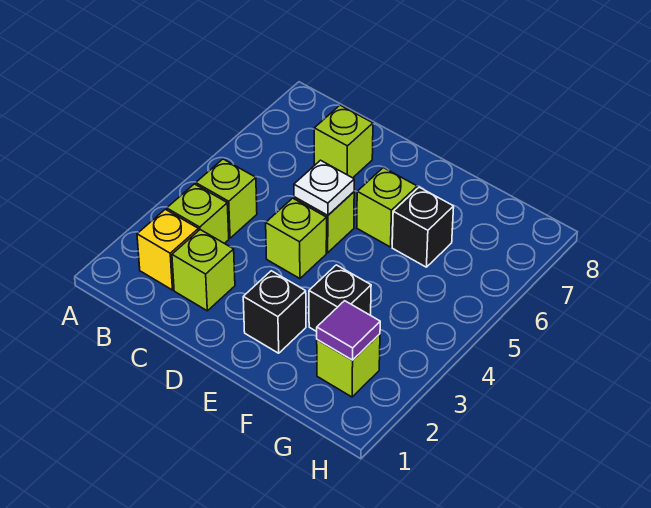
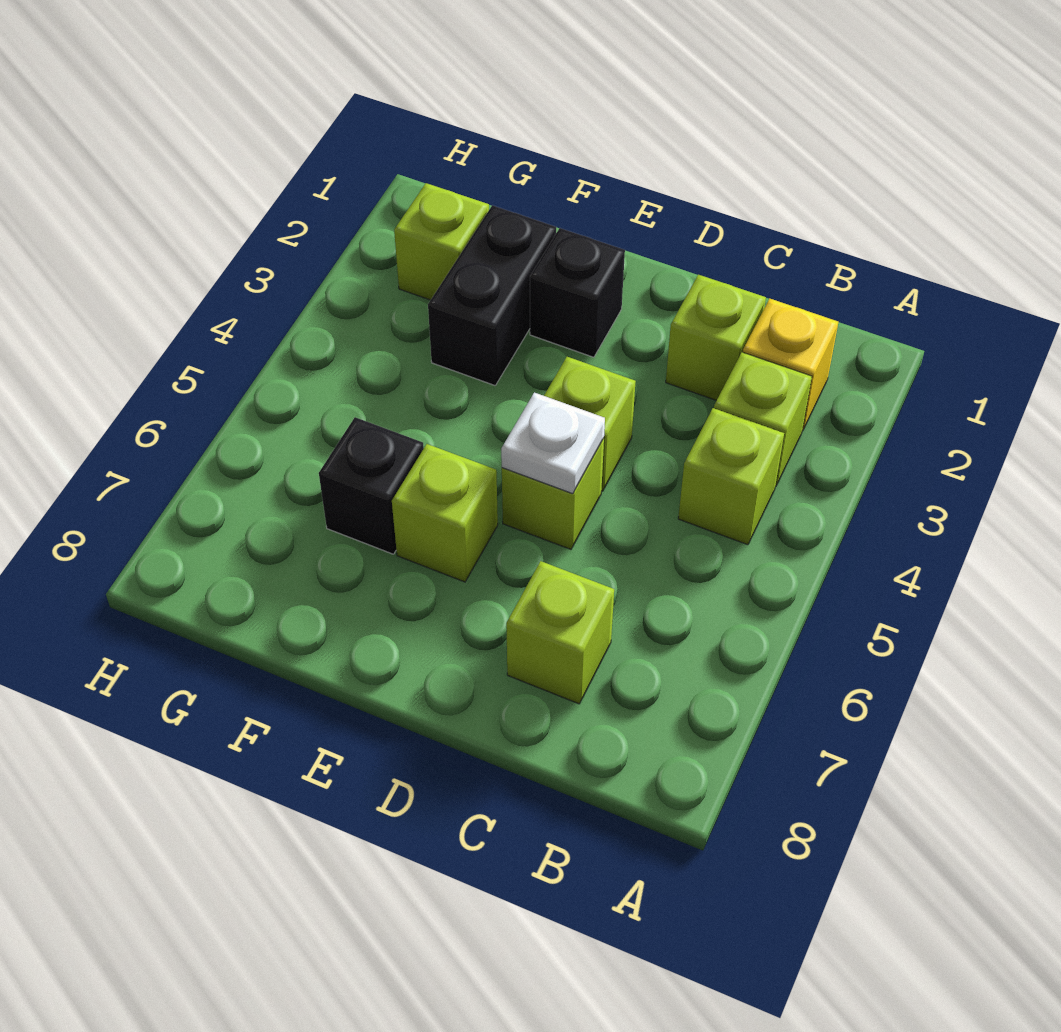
black 1x1 brick [309,265,371,332] -> black 1x2 brick [428,205,556,385]
purple 1x1 tile [317,301,380,360] -> none

